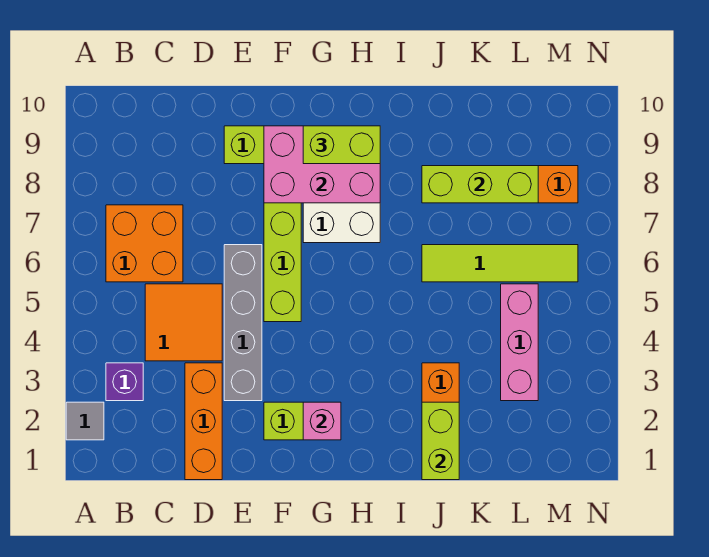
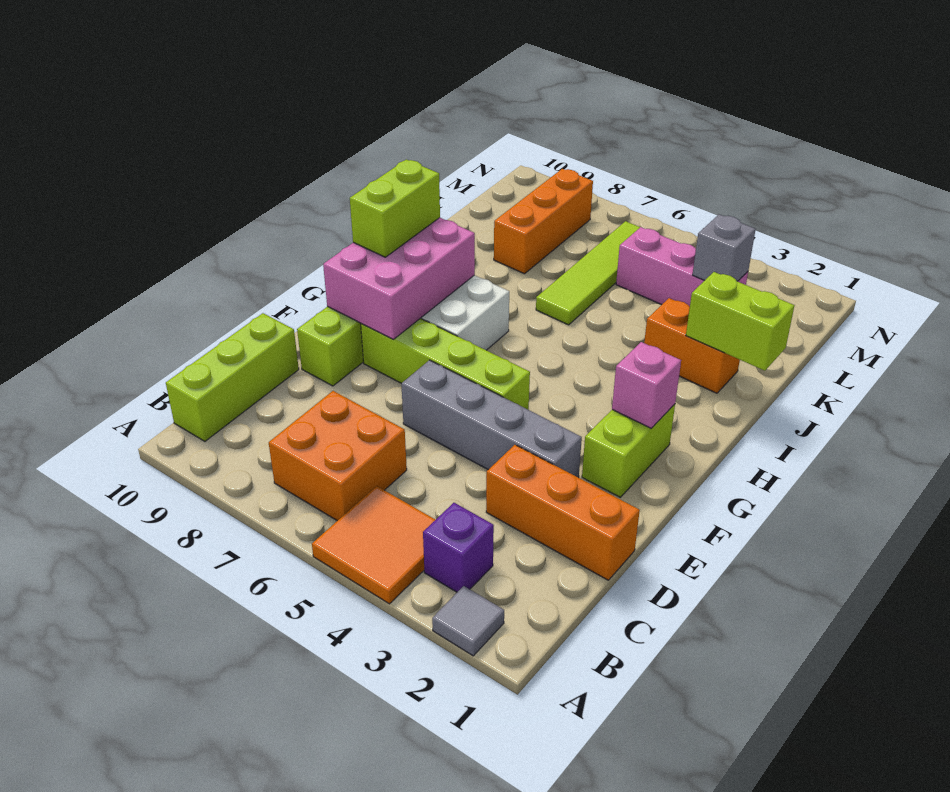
orange 2x2 tile [145,284,222,361] -> orange 2x2 tile moved to [312,486,435,604]
lime 1x3 brick [422,166,538,203] -> lime 1x3 brick moved to [166,313,299,441]
none -> grey 1x1 brick [692,215,756,281]

